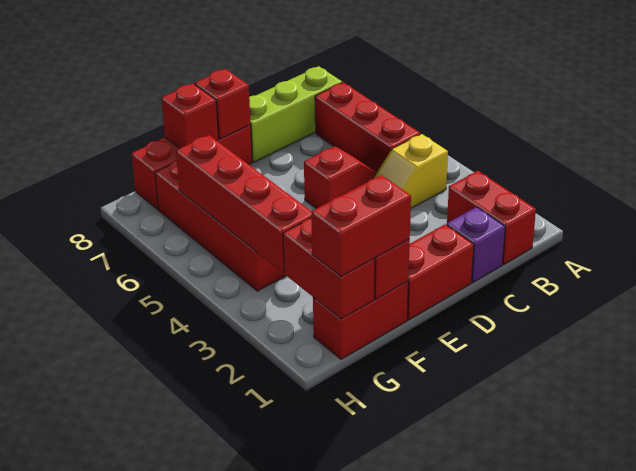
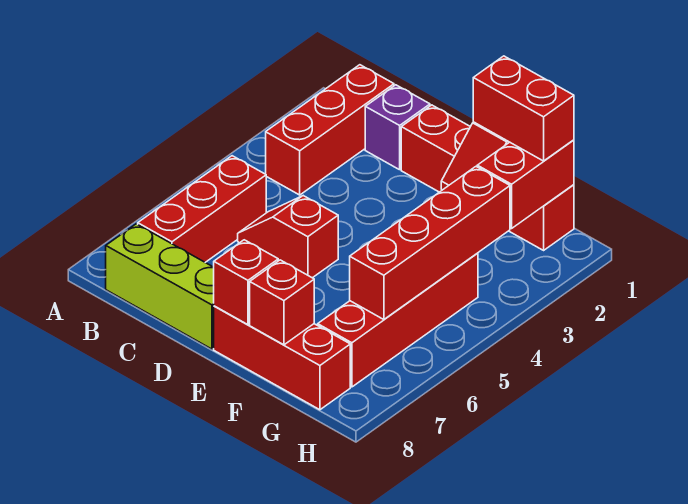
red 1x2 brick [447,171,536,264] -> red 1x3 brick [266,65,394,195]
yellow 1x2 slope [373,134,448,208] -> none

